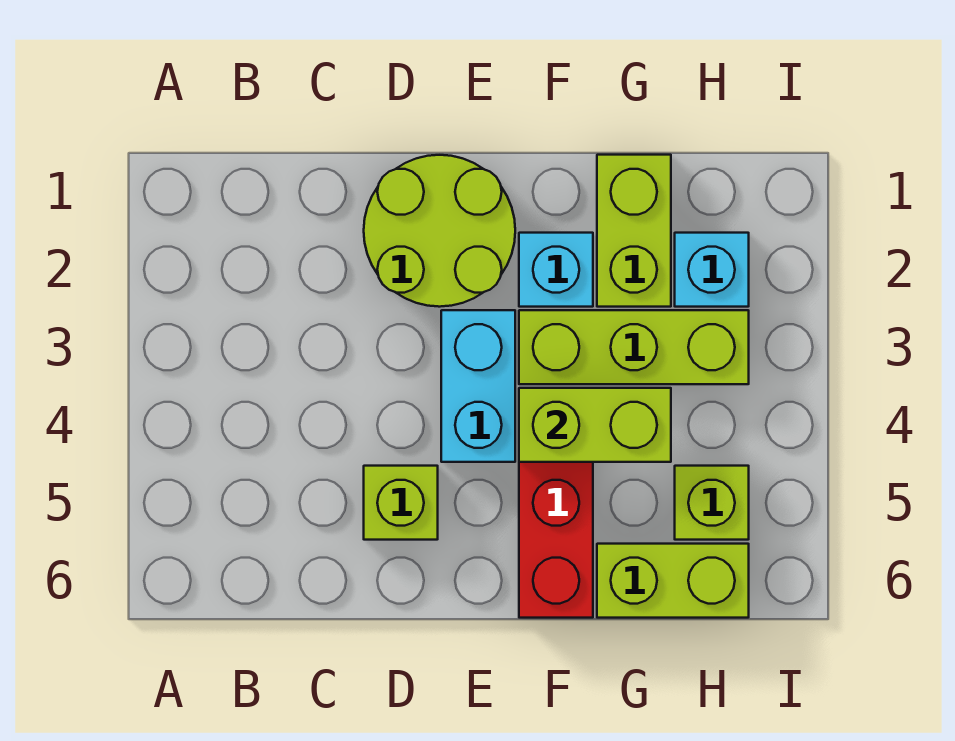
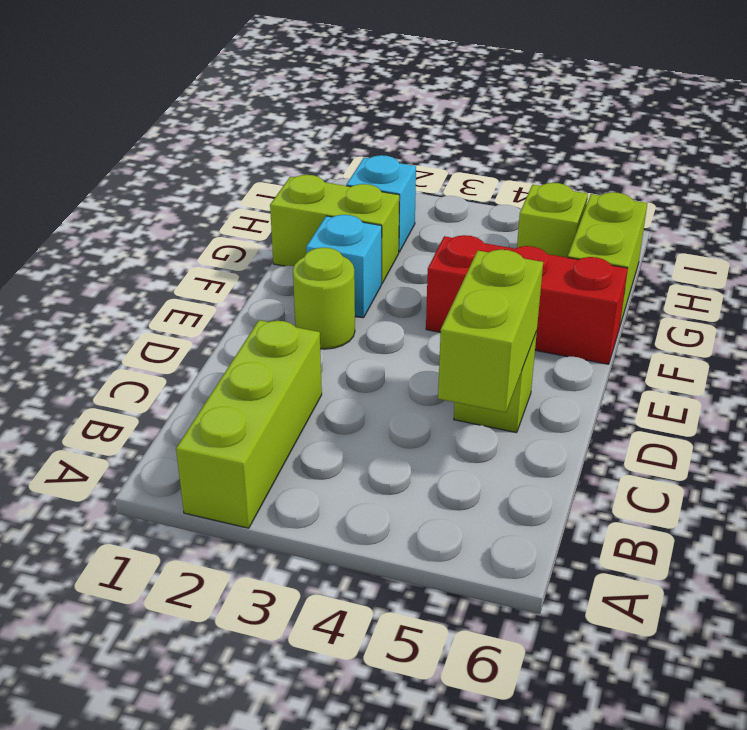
lime 2x2 round brick [364,155,515,307] -> lime 1x1 round brick [293,248,355,349]
cyan 1x2 brick [441,310,515,462] -> none
lime 1x3 brick [519,310,749,384] -> lime 1x3 brick moved to [176,320,322,528]
lime 1x2 brick [519,388,671,462] -> lime 1x2 brick moved to [438,250,543,412]

